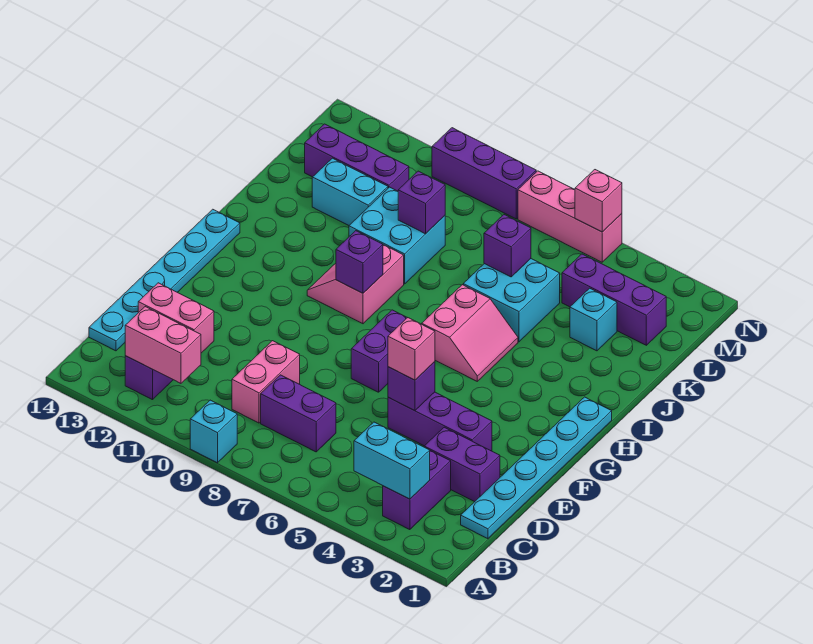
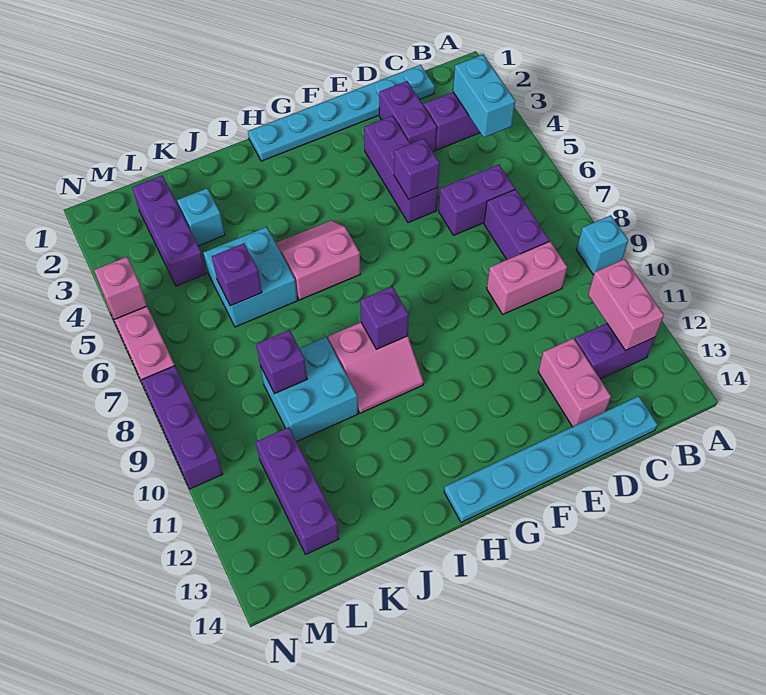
pink 1x1 brick [388,318,435,380] -> none
purple 1x2 brick [351,310,407,392] -> purple 1x2 brick moved to [439,164,515,235]
cyan 1x2 brick [312,158,388,225] -> none

